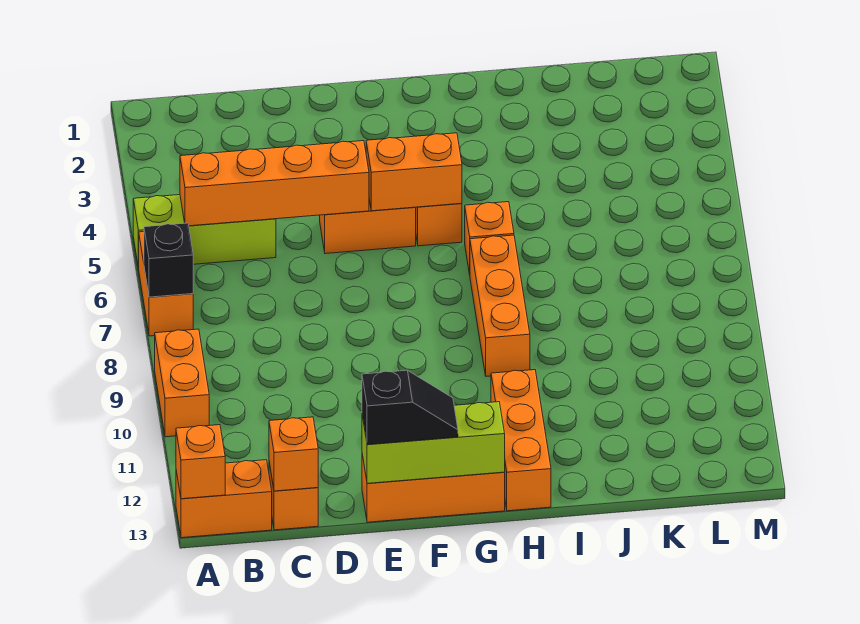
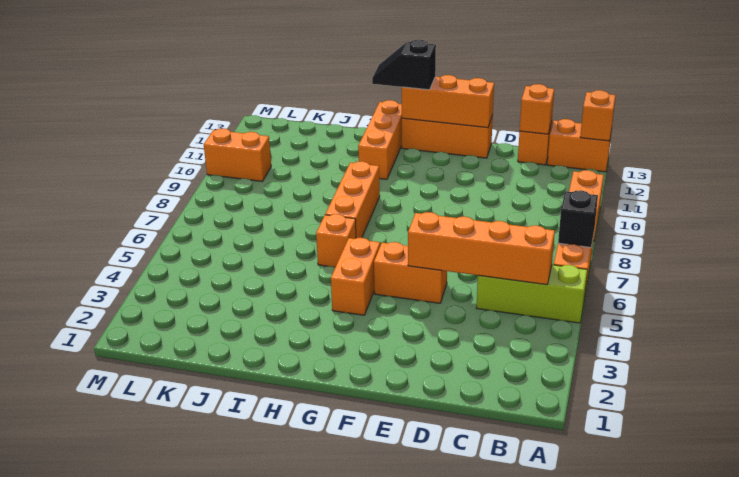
lime 1x3 brick [362,402,505,483] -> orange 1x3 brick [402,75,494,128]
black 1x2 slope [362,370,458,445] -> black 1x2 slope moved to [372,40,436,90]
orange 1x2 brick [366,133,462,211] -> orange 1x2 brick moved to [204,128,271,181]

